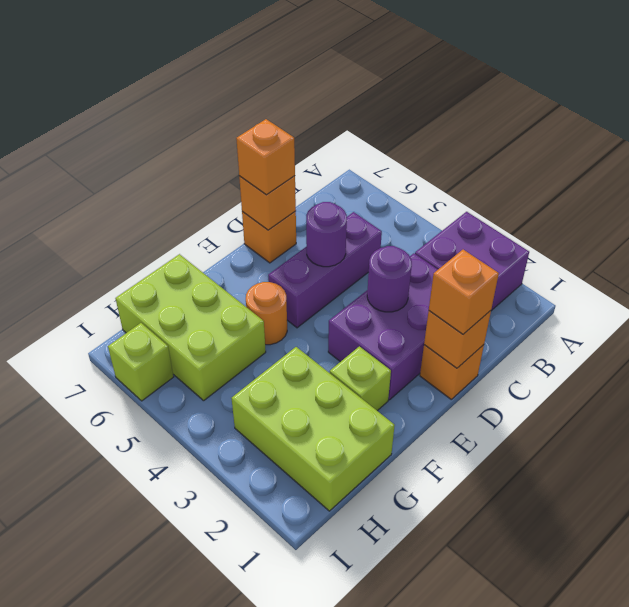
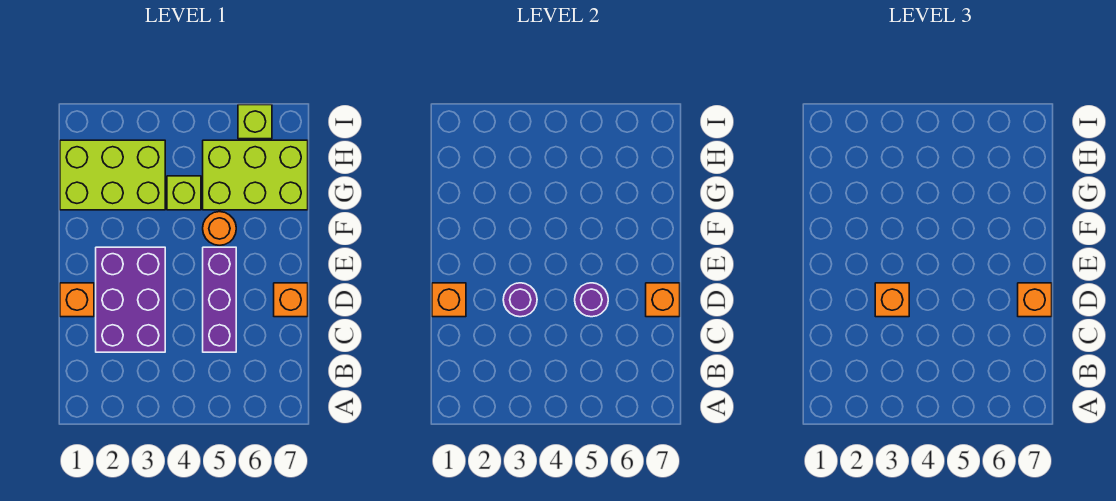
purple 2x2 brick [415,212,529,311] -> none
orange 1x1 brick [429,250,499,334] -> orange 1x1 brick moved to [875,283,909,317]
lime 1x1 brick [330,346,391,411] -> lime 1x1 brick moved to [167,176,201,210]

